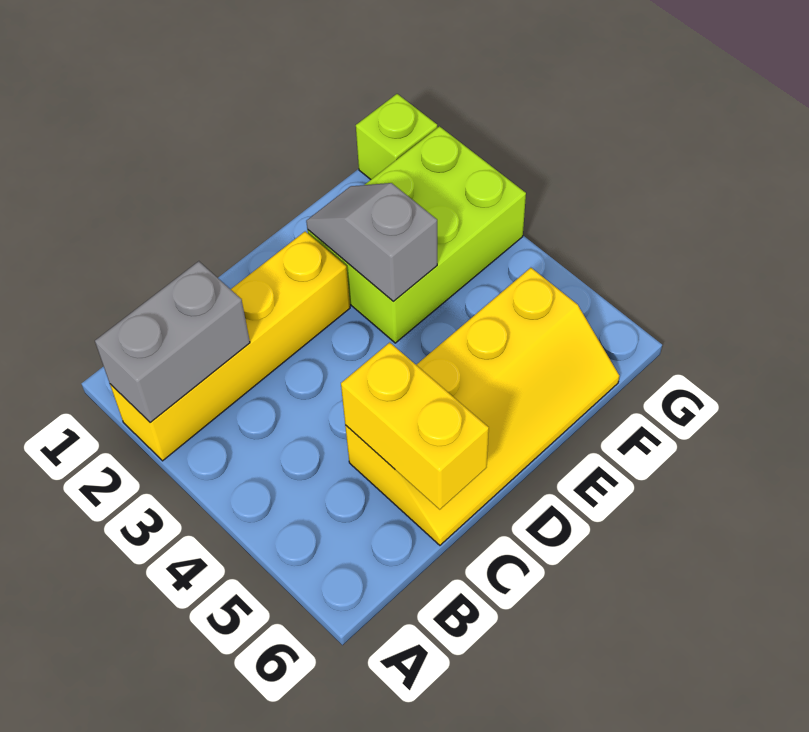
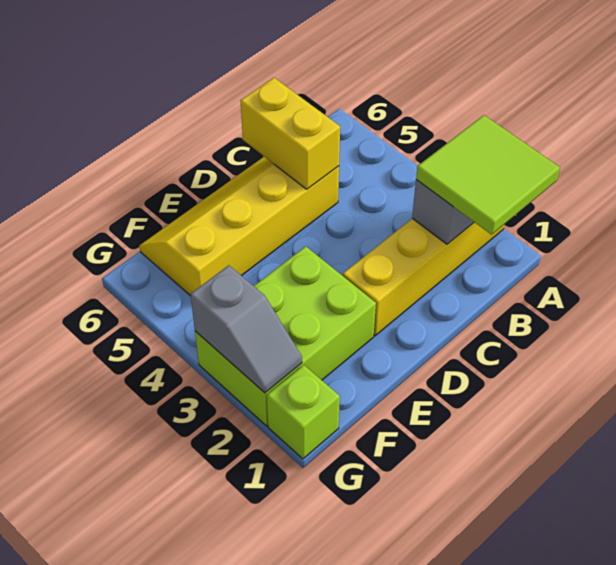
none -> lime 2x2 tile [416,115,560,235]
grey 1x2 slope [306,183,437,302] -> grey 1x2 slope moved to [190,265,302,393]

